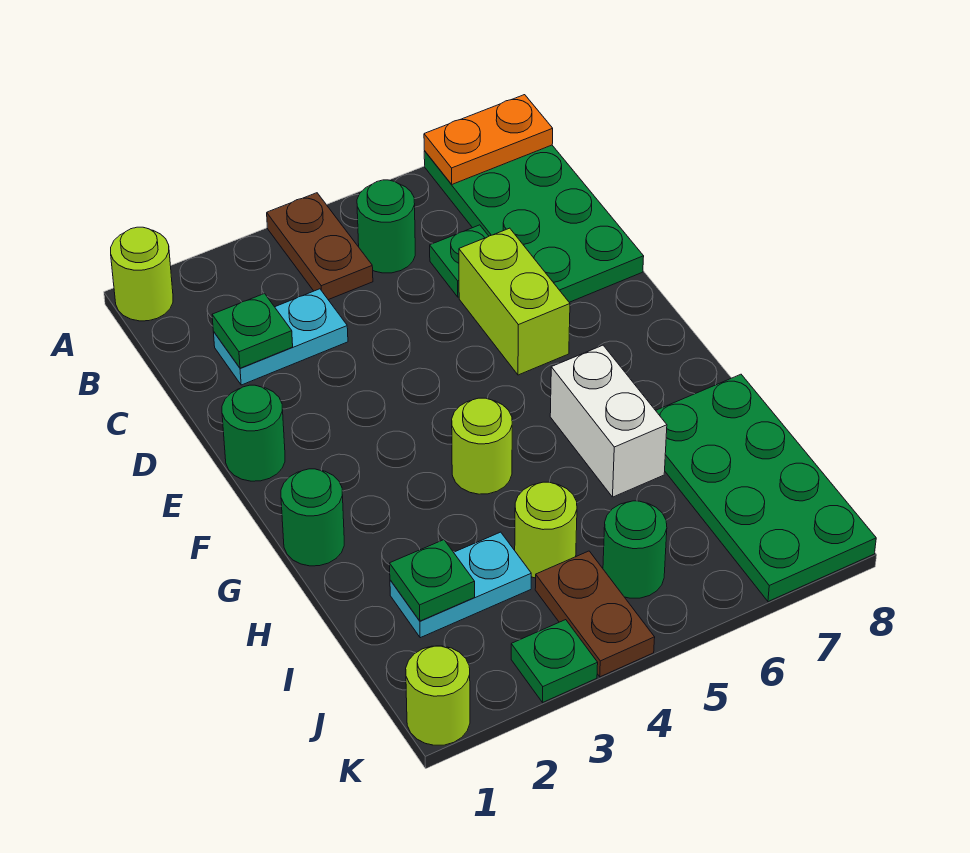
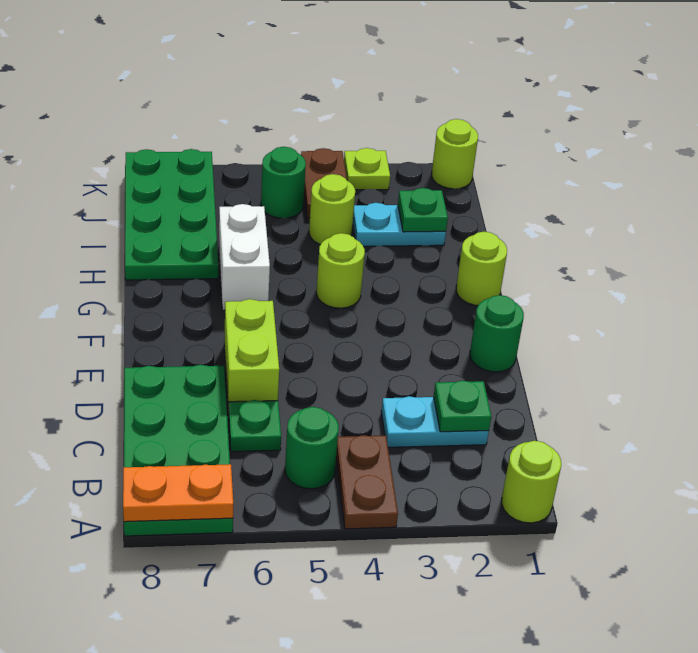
green 1x1 round brick [281,469,344,566] -> lime 1x1 round brick [456,232,507,306]
green 1x1 plate [511,620,598,703] -> lime 1x1 plate [344,148,390,190]

